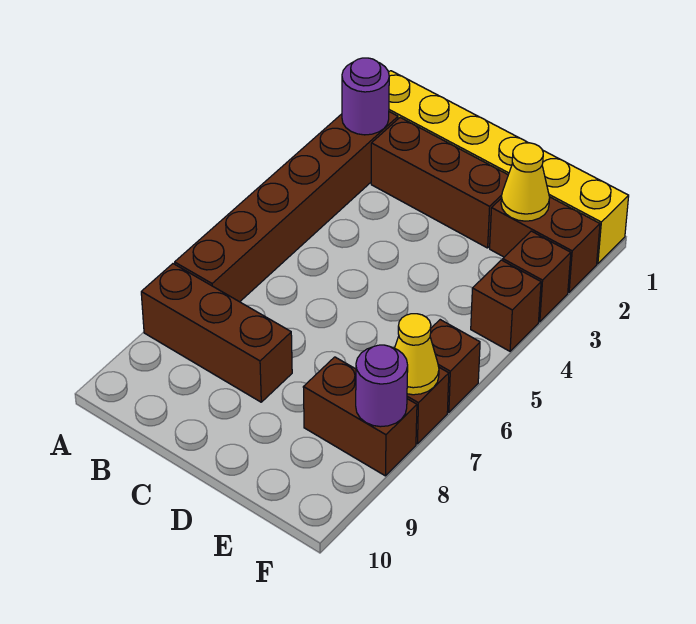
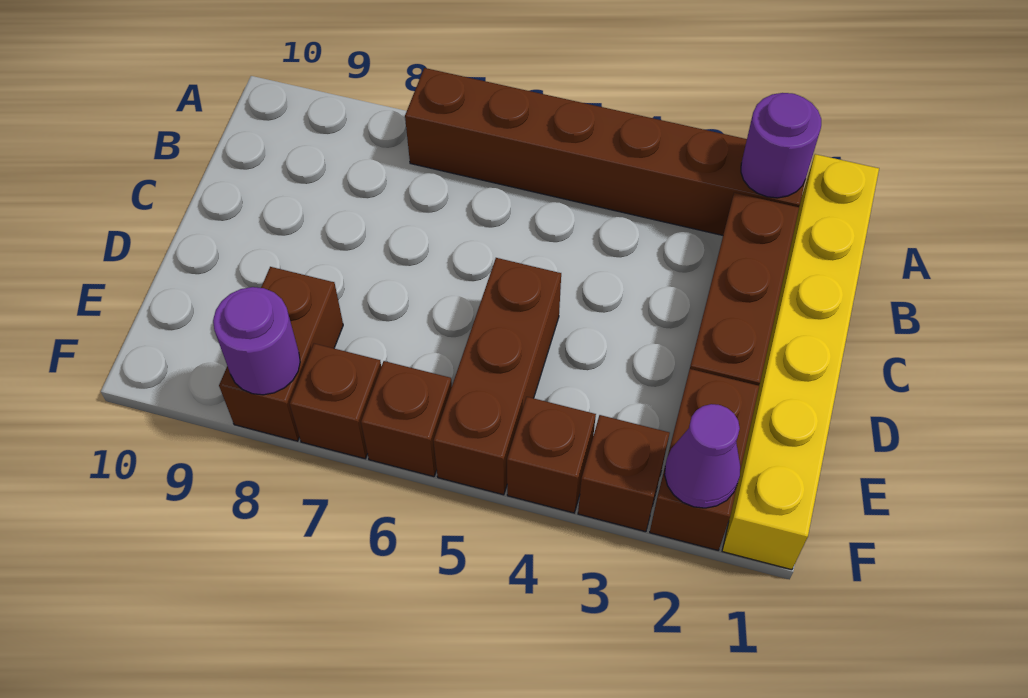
brown 1x3 brick [141,264,292,402] -> brown 1x3 brick moved to [434,258,561,495]
yellow 1x1 cone [501,143,550,221] -> none
none -> purple 1x1 cone [665,404,740,508]
yellow 1x1 cone [395,314,439,395] -> none

